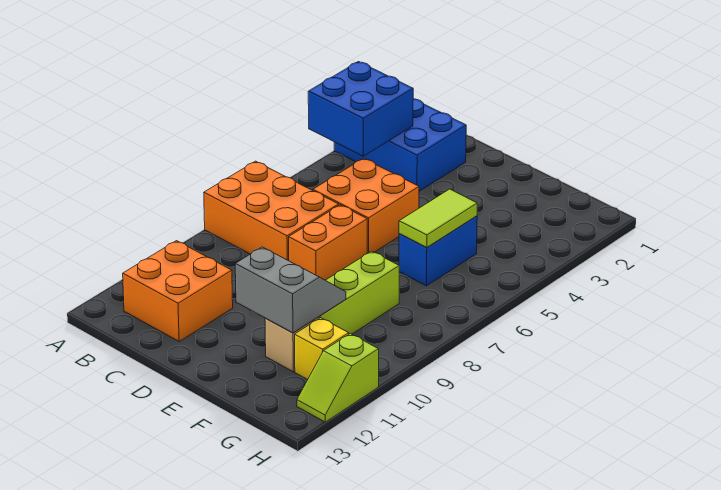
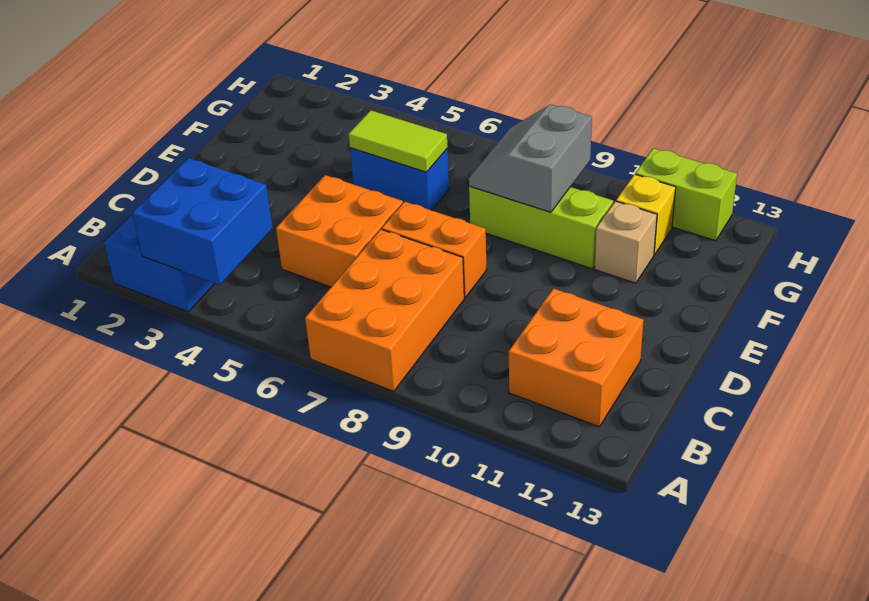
grey 2x2 slope [235,247,346,333] -> grey 2x2 slope moved to [469,104,592,212]
lime 1x2 slope [297,334,379,422] -> lime 1x2 brick [635,148,737,241]

